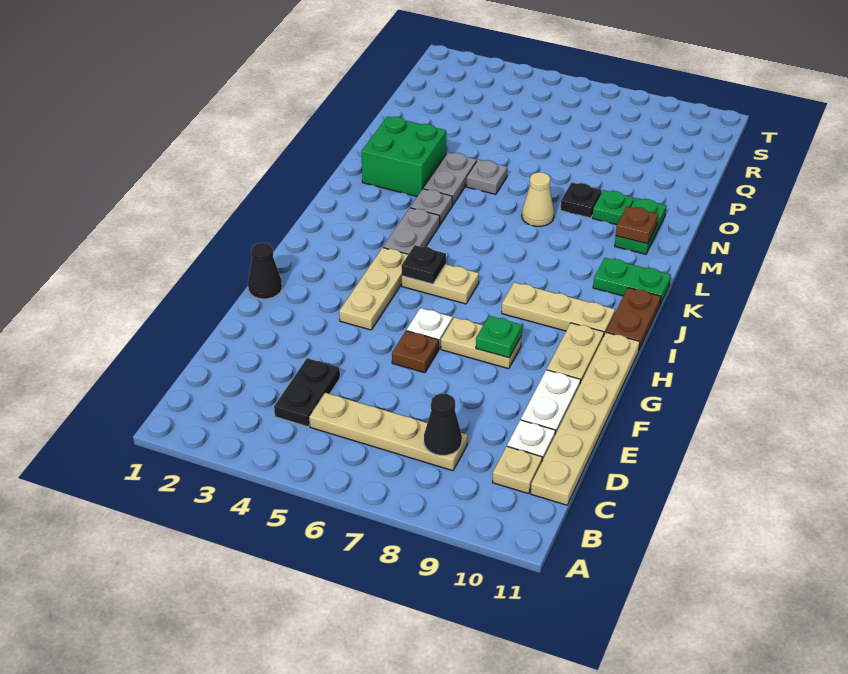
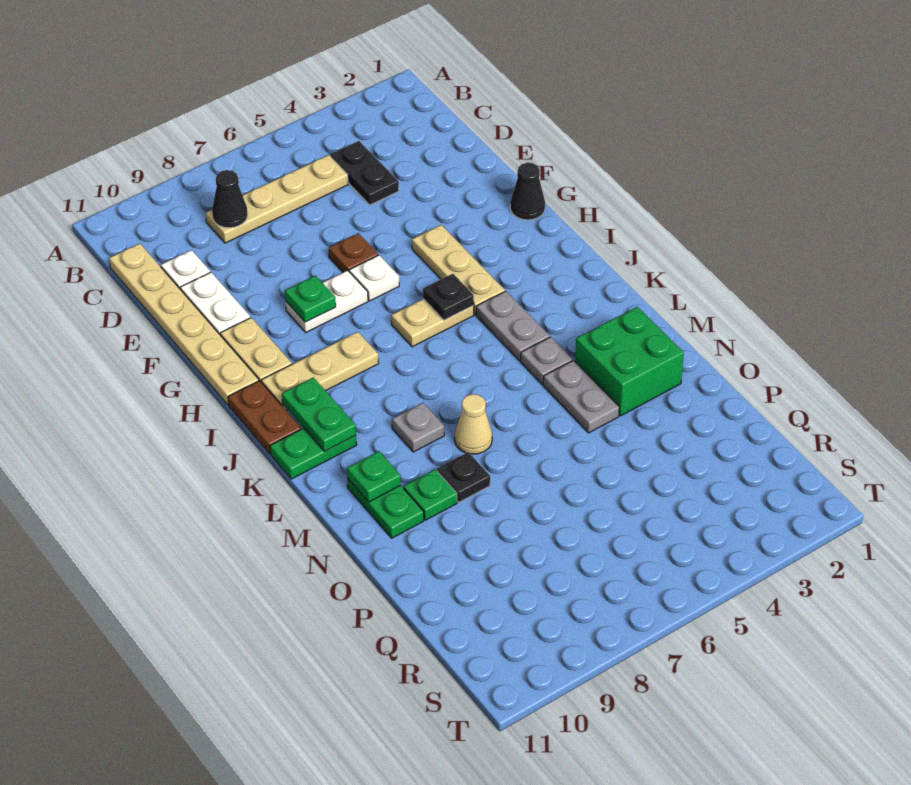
tan 1x1 plate [493,446,542,494] -> none
tan 1x2 plate [441,317,522,369] -> white 1x2 plate [285,270,368,332]
none -> green 1x2 plate [282,377,356,451]
brown 1x1 plate [616,207,658,244] -> green 1x1 plate [347,451,401,502]
grey 1x1 plate [466,160,507,194] -> grey 1x1 plate moved to [392,403,444,452]

